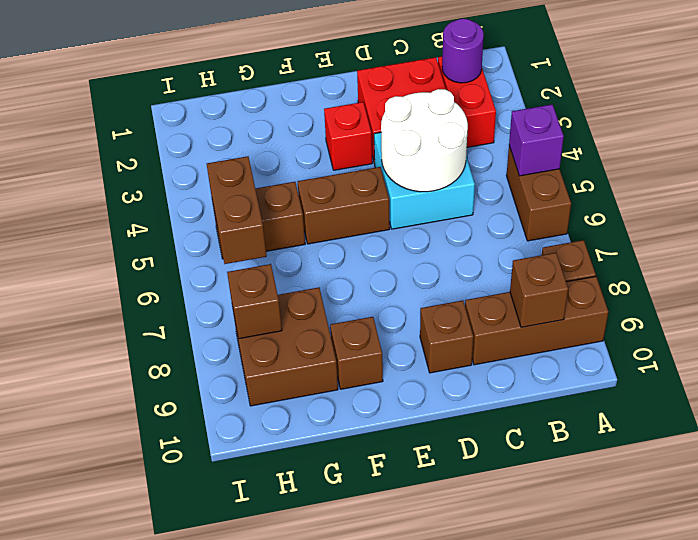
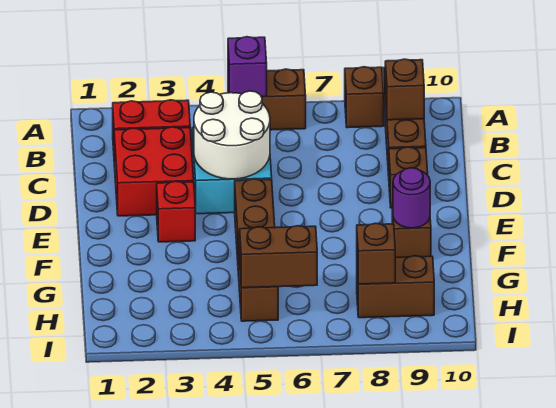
purple 1x1 round brick [442,19,484,83] -> purple 1x1 round brick moved to [393,168,430,228]
brown 2x2 brick [233,287,338,406] -> brown 1x2 brick [357,256,434,318]

